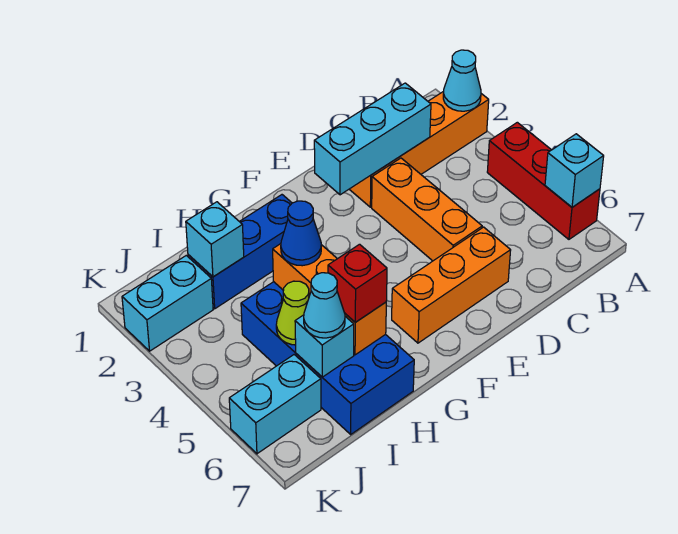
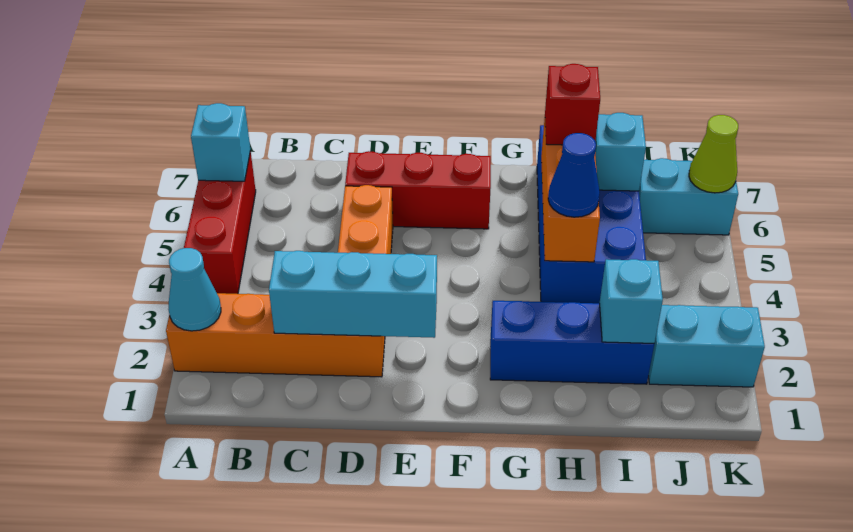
orange 1x3 brick [392,227,511,343] -> red 1x3 brick [345,151,491,229]
lime 1x1 cone [276,281,309,345] -> lime 1x1 cone moved to [689,115,738,193]
cyan 1x1 cone [304,273,345,338] -> none

